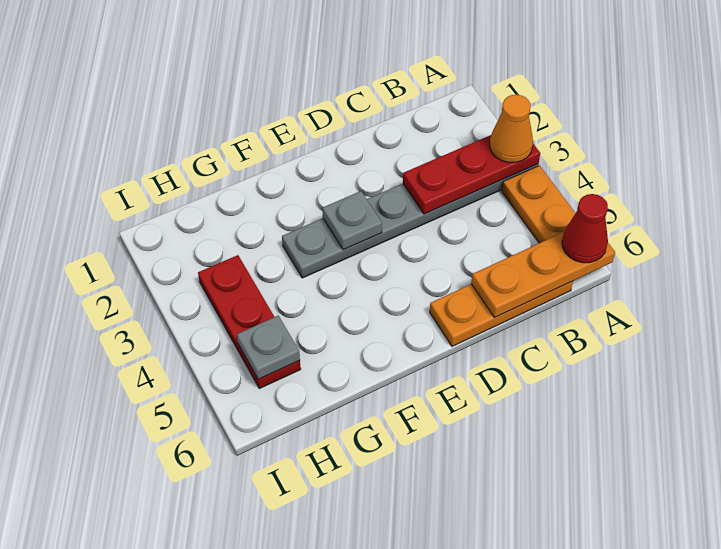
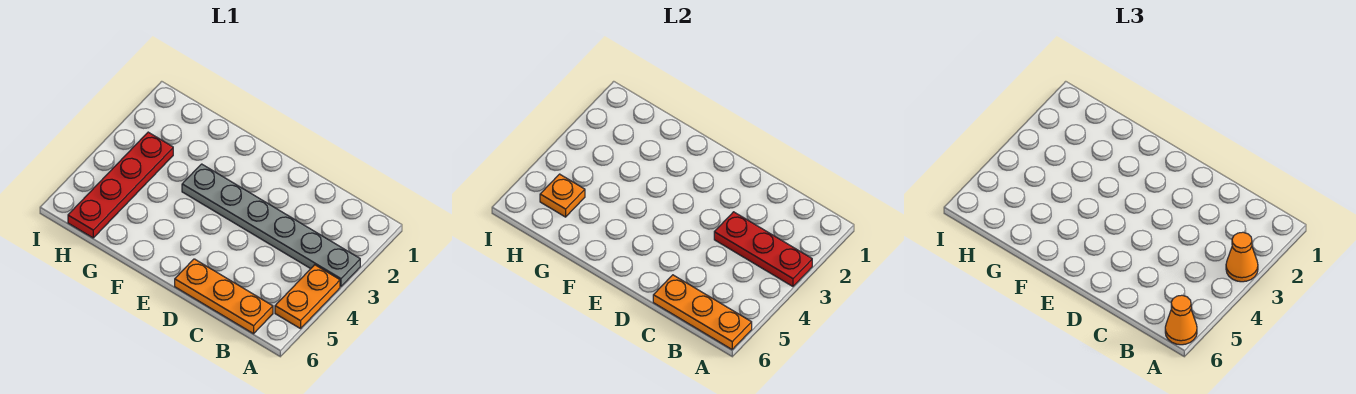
red 1x1 cone [562,194,608,263] -> orange 1x1 cone [1165,295,1197,345]
grey 1x1 plate [322,191,382,250] -> none
red 1x3 plate [198,255,301,389] -> red 1x4 plate [68,132,173,238]
grey 1x1 plate [237,316,300,379] -> orange 1x1 plate [540,174,585,217]

